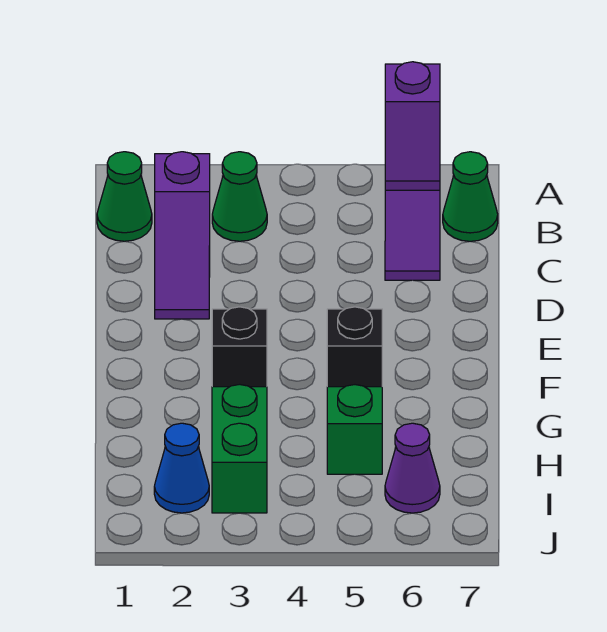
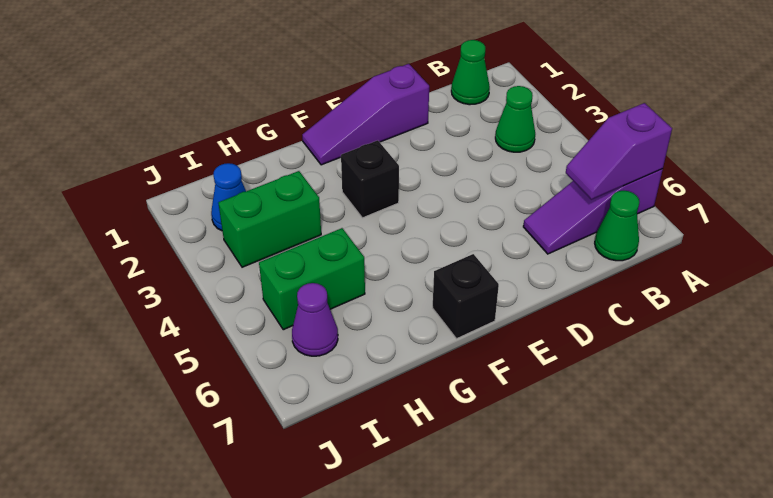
purple 1x3 slope [155,152,210,319] -> purple 1x3 slope moved to [302,64,429,165]
black 1x1 brick [327,307,382,387] -> black 1x1 brick moved to [433,254,499,339]
green 1x1 brick [327,385,382,474] -> green 1x2 brick [259,228,365,330]

